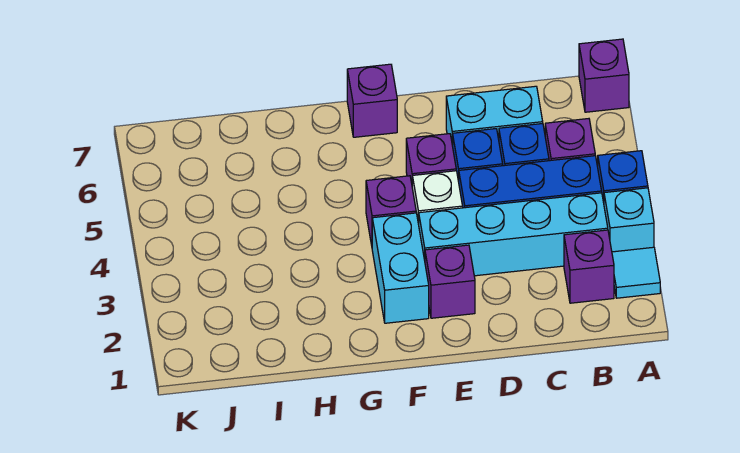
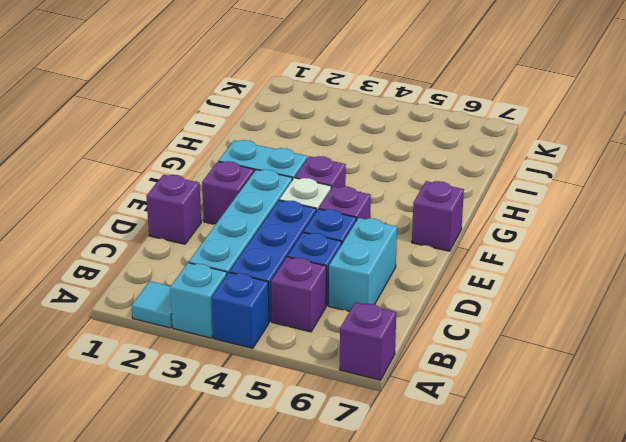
purple 1x1 brick [564,230,614,303] -> purple 1x1 brick moved to [146,175,201,244]

